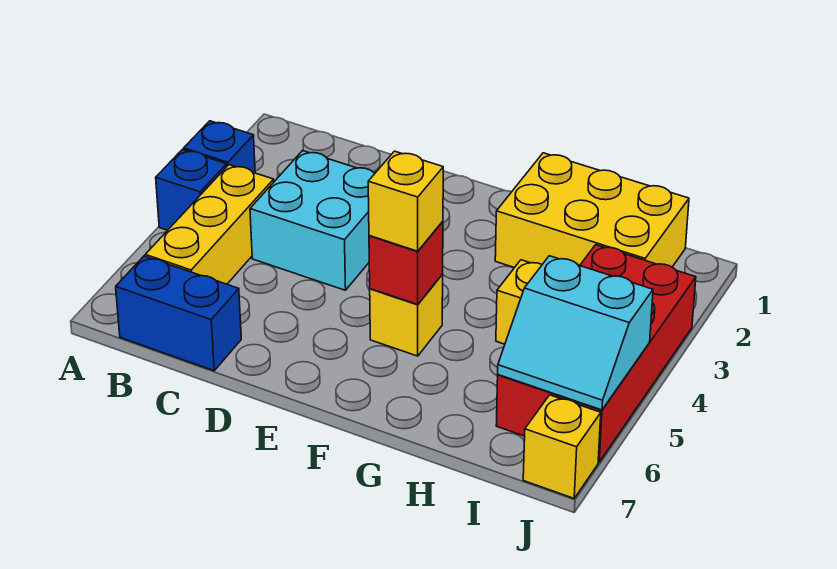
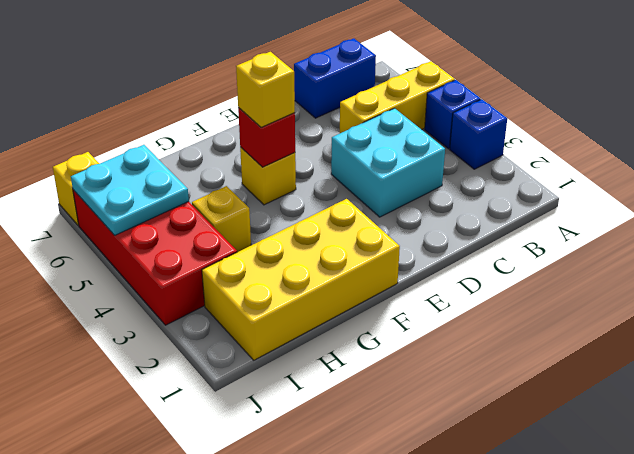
yellow 1x3 brick [145,165,274,284] -> yellow 1x3 brick turned to [340,61,455,133]
yellow 2x3 brick [495,153,689,268] -> yellow 2x4 brick [202,199,400,360]
cyan 2x2 slope [498,256,653,410] -> cyan 2x2 plate [71,145,189,235]

